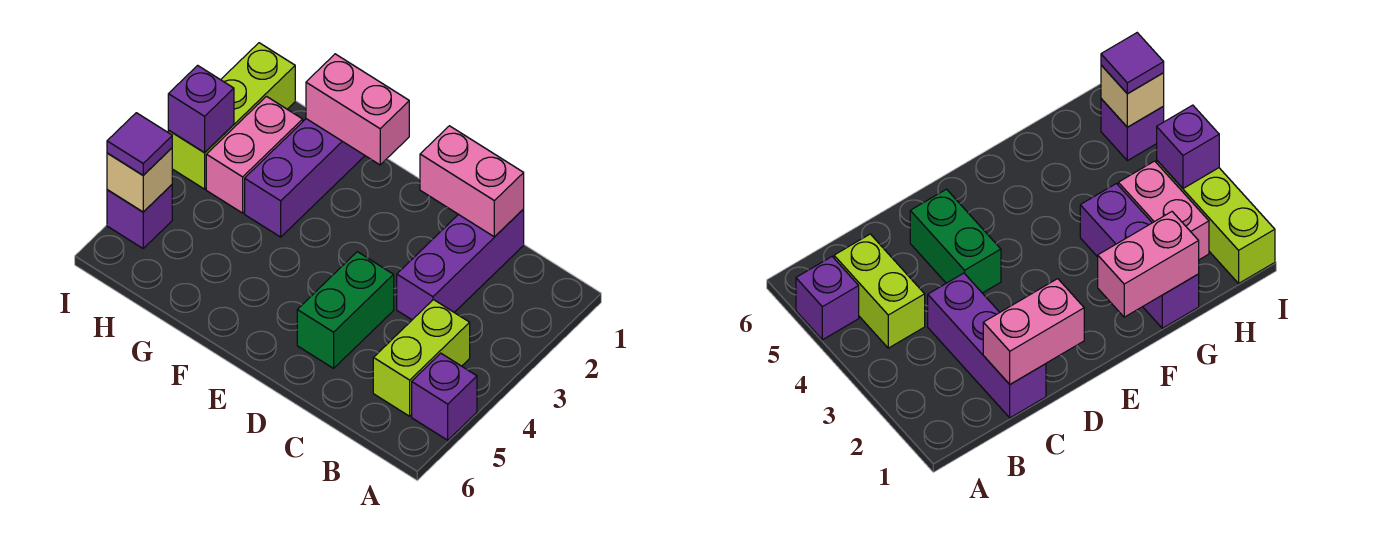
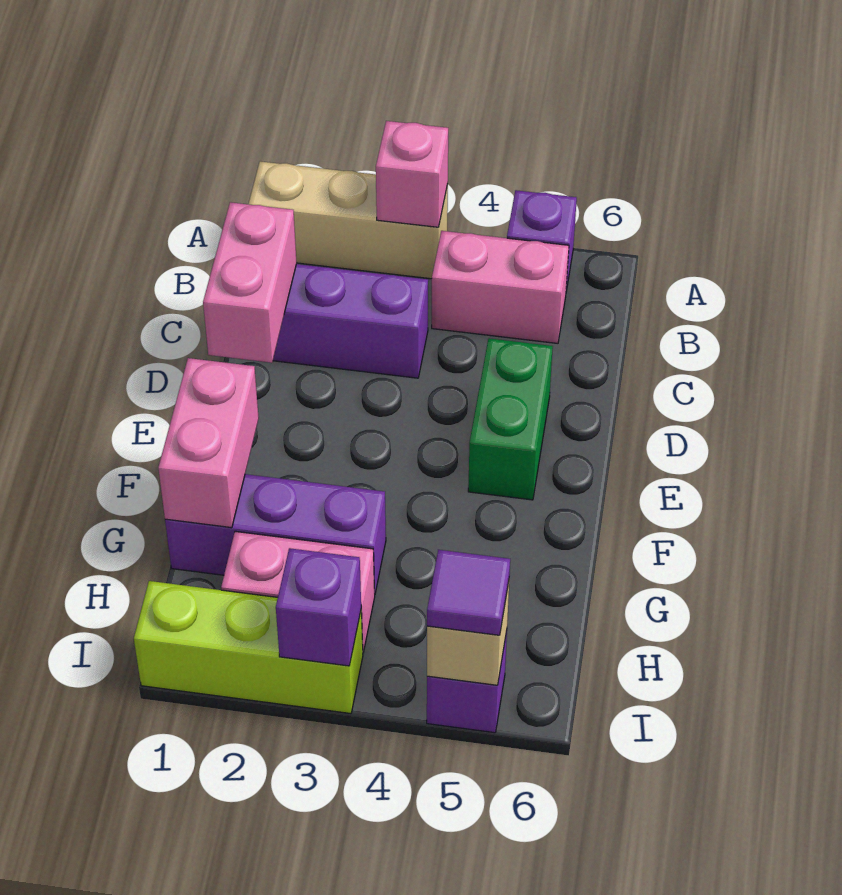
none -> tan 1x3 brick [248,161,448,279]
none -> pink 1x1 brick [376,121,448,227]
lime 1x2 brick [373,300,470,416] -> pink 1x2 brick [432,231,569,343]
green 1x2 brick [297,252,394,368] -> green 1x2 brick turned to [468,338,553,500]

